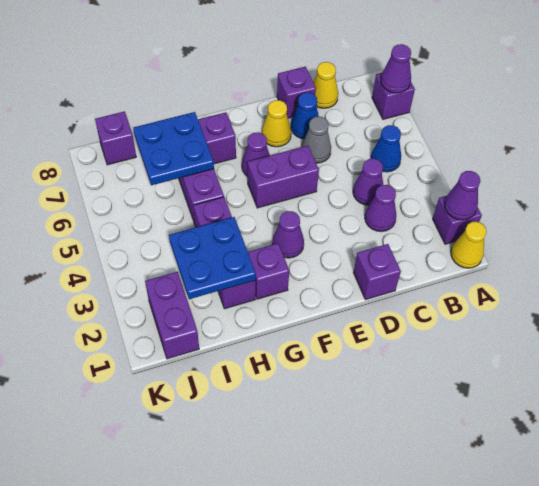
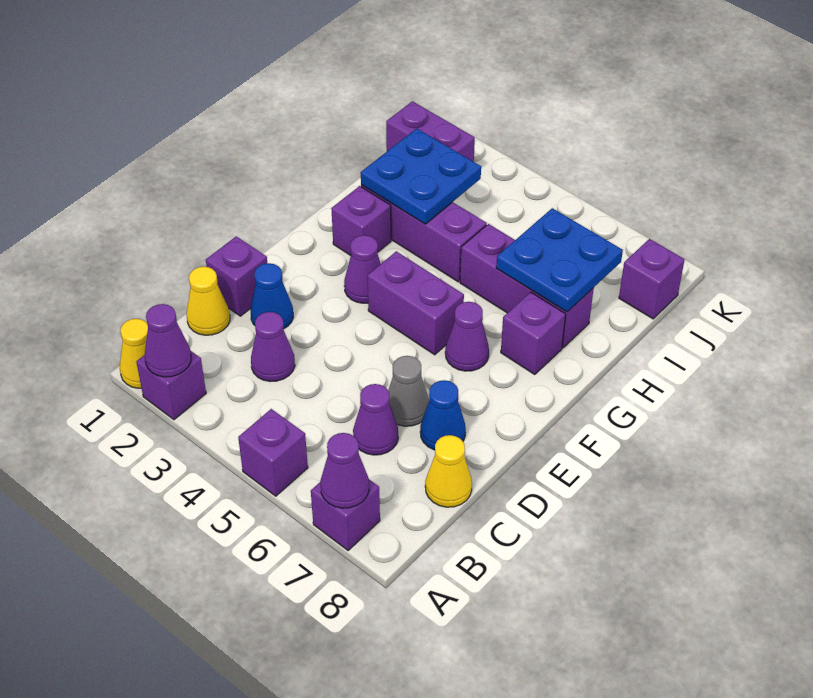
blue 1x1 cone [371,125,401,172] -> blue 1x1 cone moved to [250,263,293,328]
purple 1x1 cone [353,159,383,205] -> purple 1x1 cone moved to [353,384,398,455]
purple 1x1 brick [277,67,316,118] -> purple 1x1 brick moved to [238,409,308,496]
purple 1x2 brick [248,146,319,208] -> purple 1x2 brick turned to [368,251,464,355]
yellow 1x1 cone [262,100,291,147] -> yellow 1x1 cone moved to [187,267,230,335]

